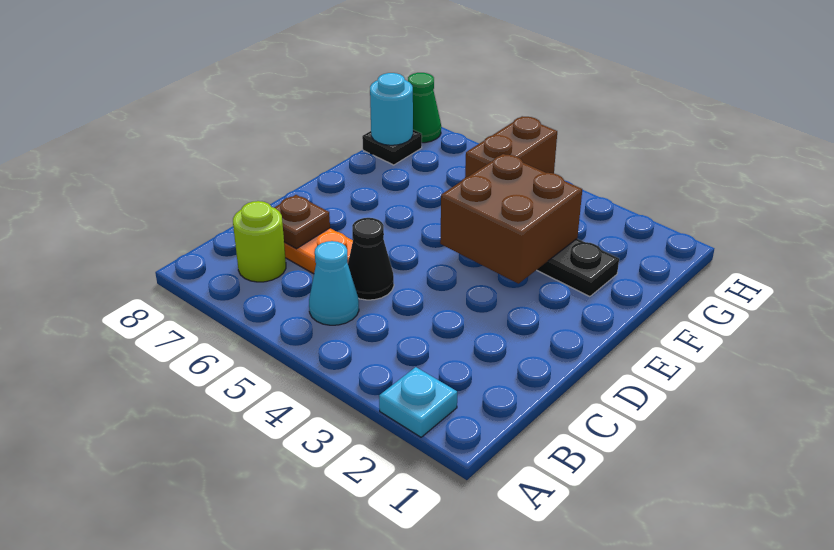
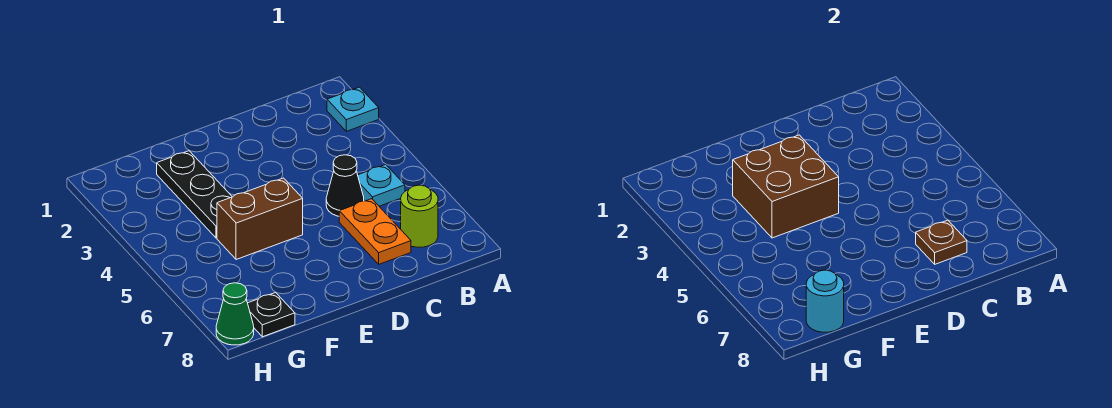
cyan 1x1 cone [309,241,359,325] -> cyan 1x1 plate [358,165,405,206]
brown 1x2 brick [465,116,557,178] -> brown 1x2 brick moved to [217,178,303,260]

